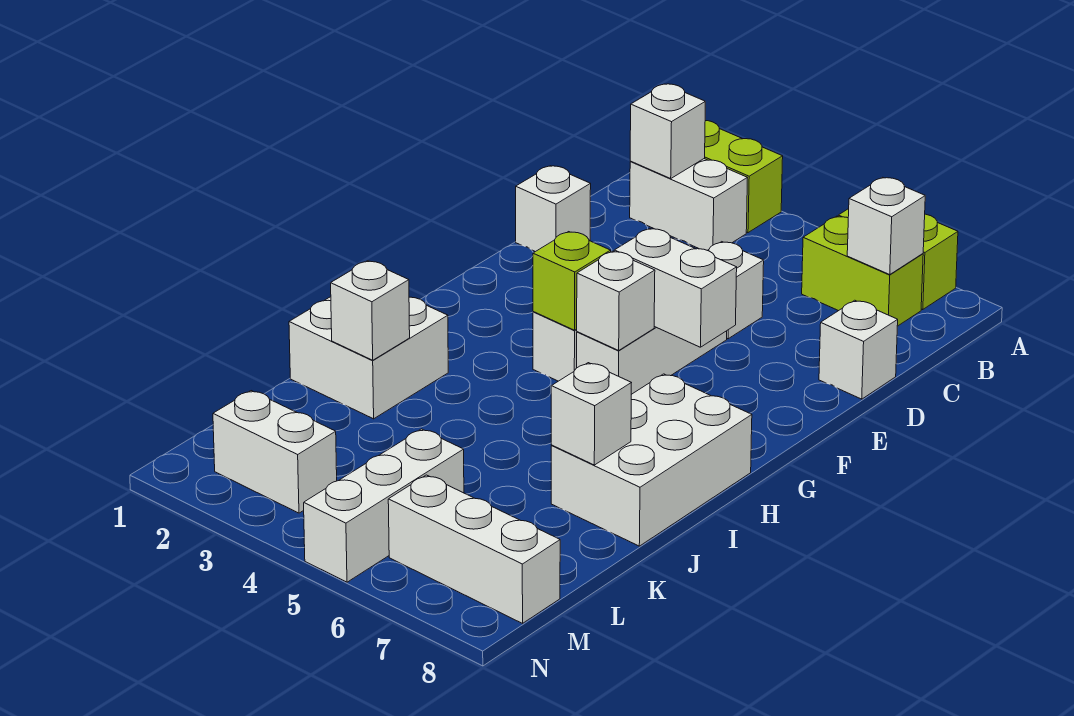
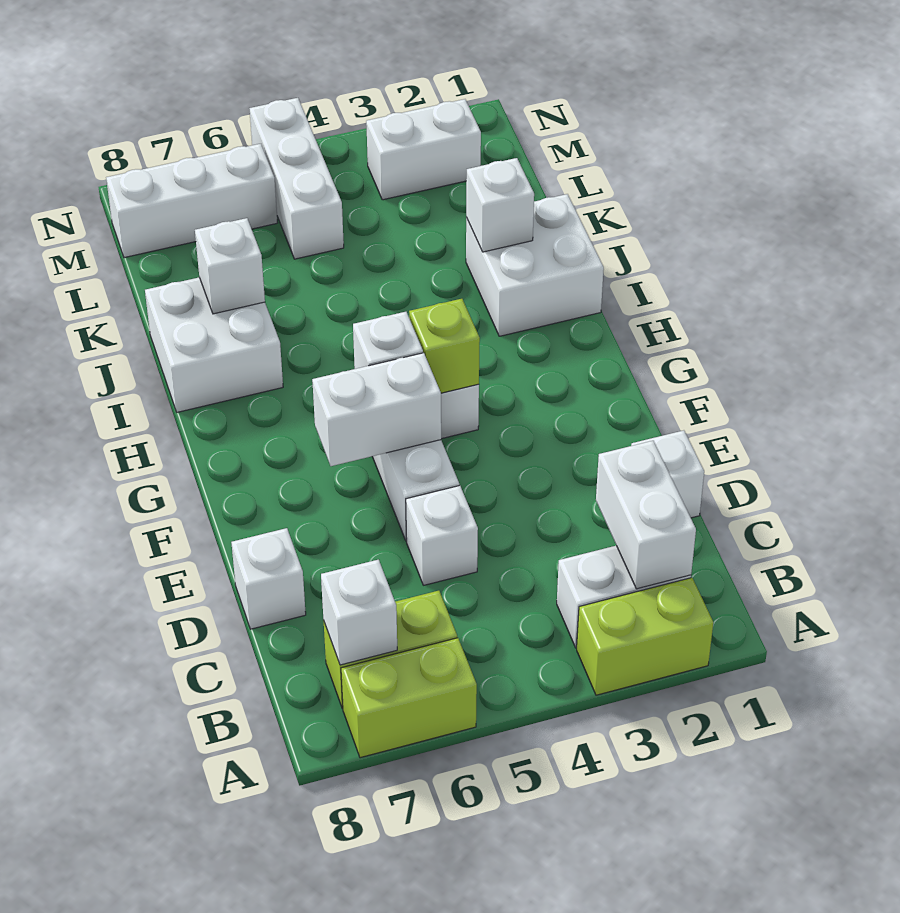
white 1x1 brick [630,84,705,178] -> white 1x2 brick [596,441,696,589]
white 2x3 brick [551,374,752,546] -> white 2x2 brick [145,277,283,412]

